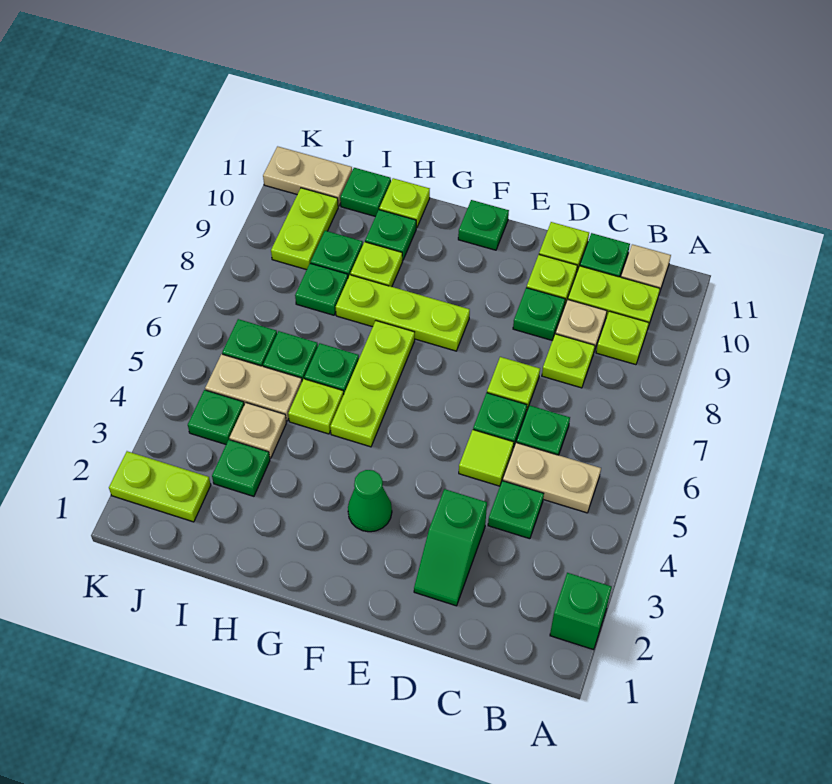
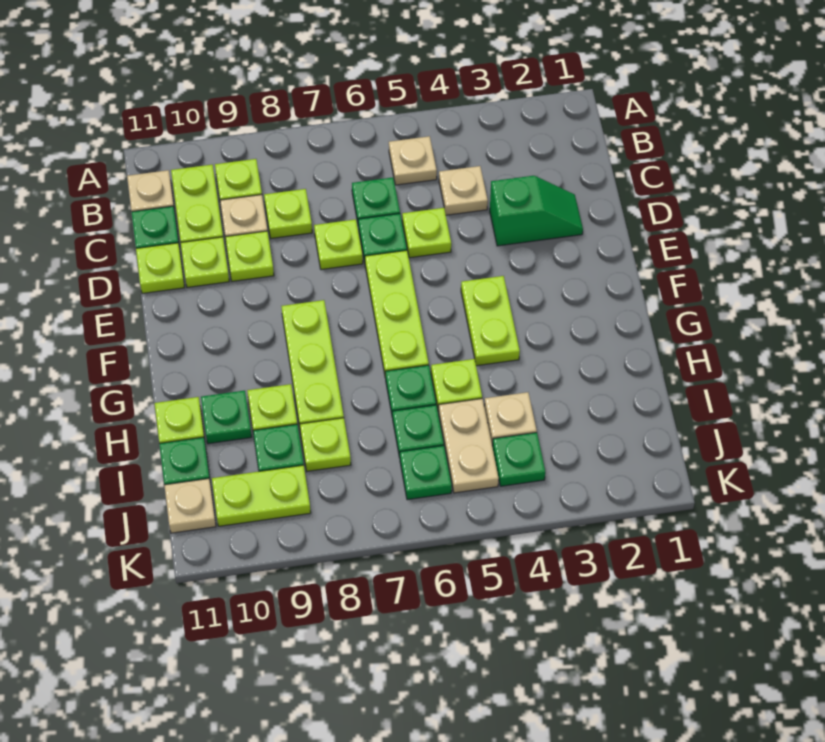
green 1x1 brick [550,573,612,650] -> none
tan 1x2 plate [503,443,601,513] -> tan 1x1 plate [389,136,437,185]
green 1x1 plate [488,481,544,539] -> tan 1x1 plate [439,166,488,215]
lime 1x1 tile [459,430,514,486] -> lime 1x1 plate [402,208,451,258]
green 1x1 plate [513,288,565,340] -> lime 1x1 plate [225,231,274,281]
green 1x1 cone [348,470,392,532] -> none
green 1x1 plate [458,200,509,250] -> none
lime 1x3 plate [330,321,415,447] -> lime 1x3 plate turned to [365,250,429,378]
green 1x1 plate [212,440,270,496] -> none
green 1x1 plate [295,263,348,315] -> lime 1x1 plate [300,418,351,471]
lime 1x2 plate [109,451,211,522] -> lime 1x2 plate moved to [461,276,520,366]
tan 1x2 plate [263,146,352,206] -> tan 1x1 plate [164,479,216,533]

